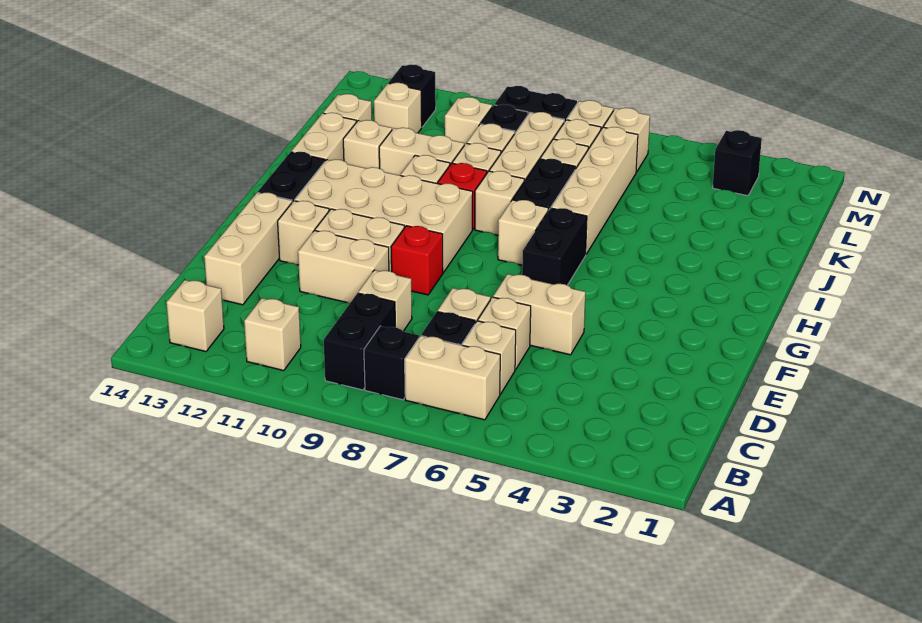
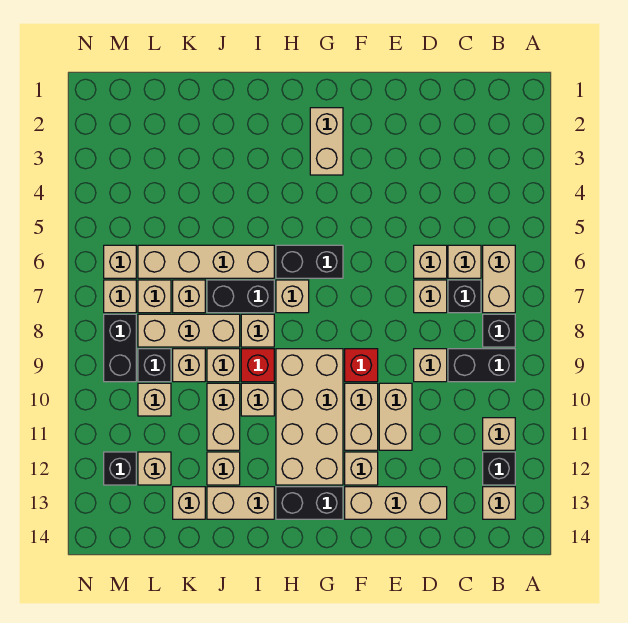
tan 1x2 brick [493,274,585,355] -> tan 1x2 brick moved to [310,108,343,175]
black 1x1 brick [713,130,762,196] -> black 1x1 brick moved to [483,452,515,485]

